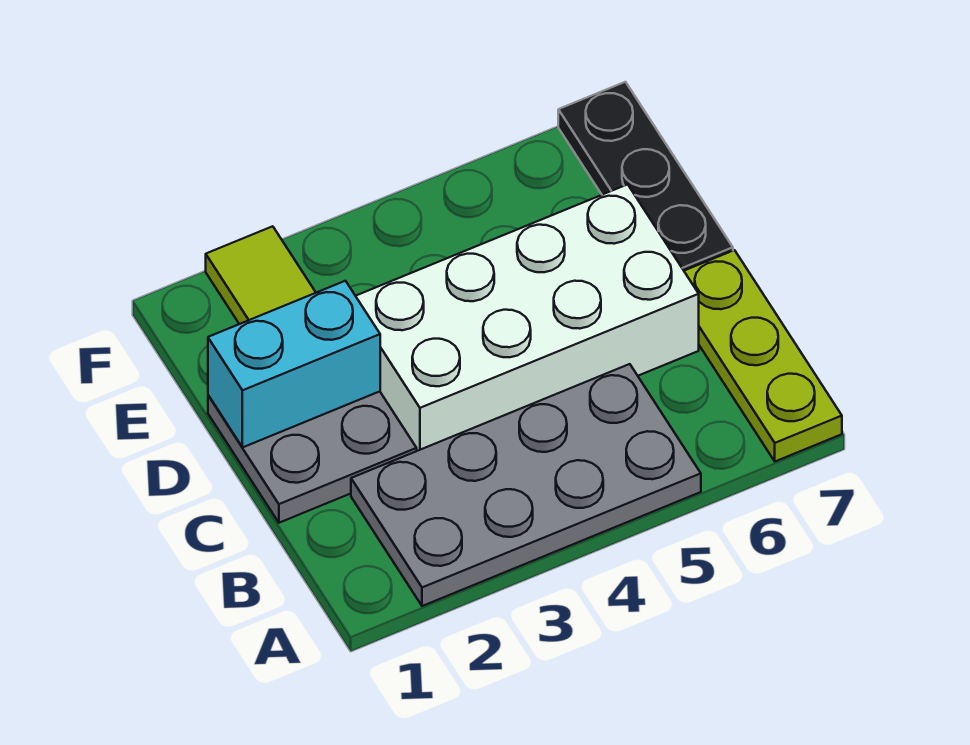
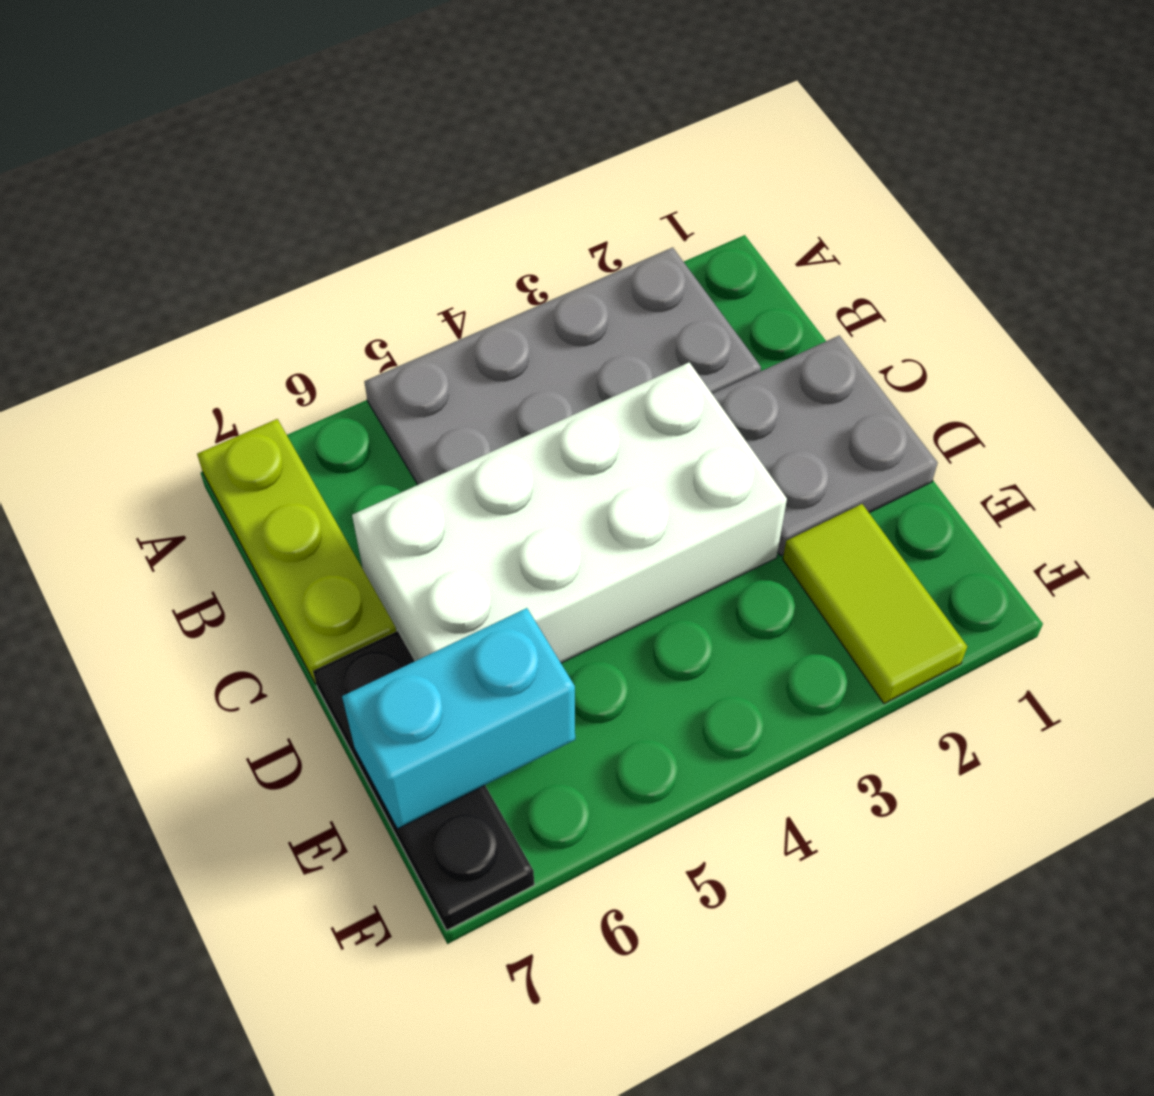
cyan 1x2 brick [208,281,380,447] -> cyan 1x2 brick moved to [342,608,575,829]

